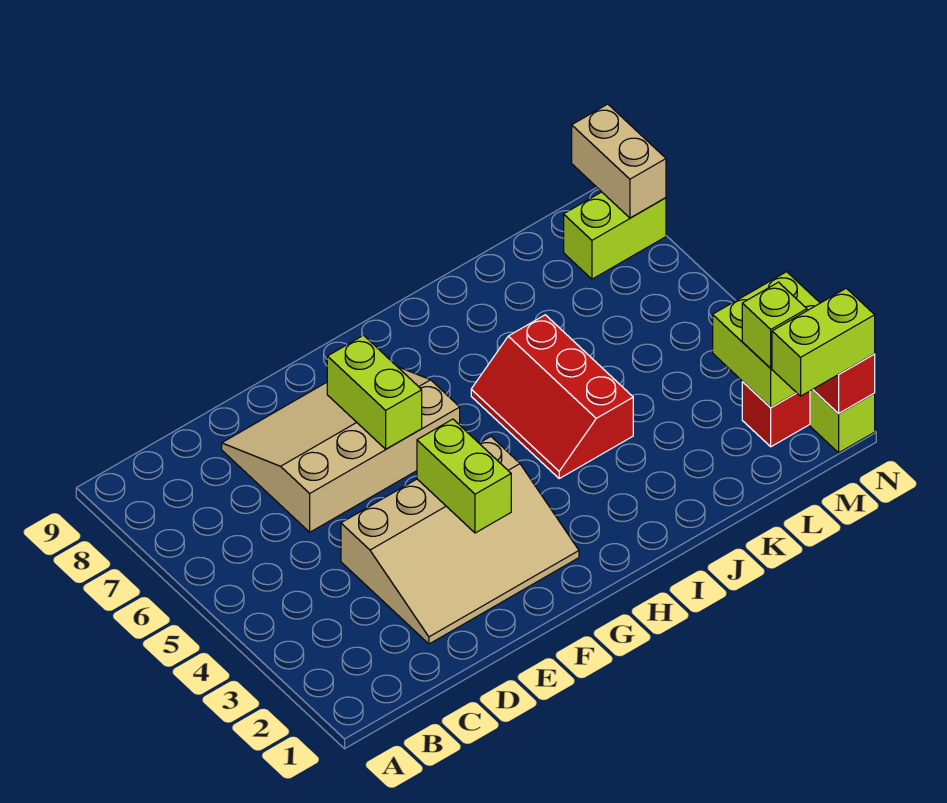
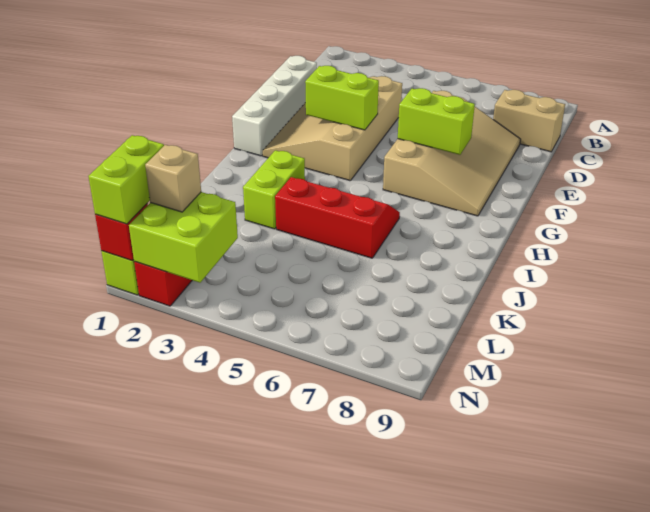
none -> white 1x4 brick [232,56,317,156]
lime 1x1 brick [742,282,807,368] -> tan 1x1 brick [145,145,201,212]
lime 1x2 brick [564,192,666,279] -> lime 1x2 brick moved to [243,150,305,229]
tan 1x2 brick [572,104,666,218] -> tan 1x2 brick moved to [493,90,565,152]

